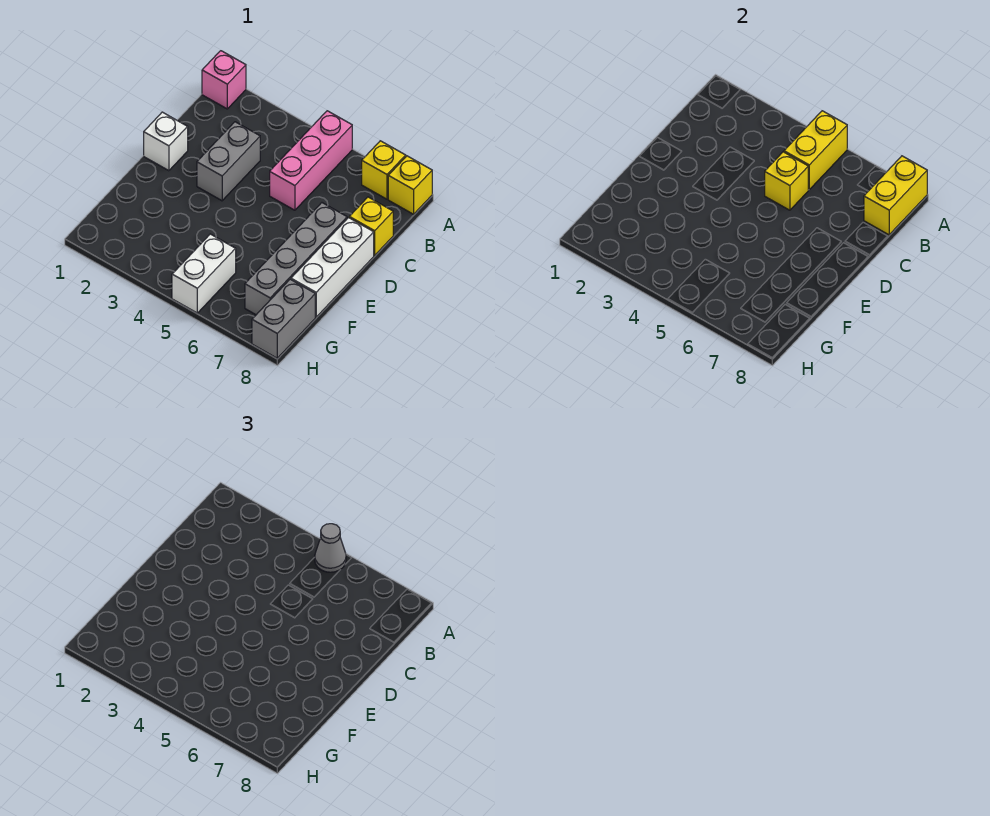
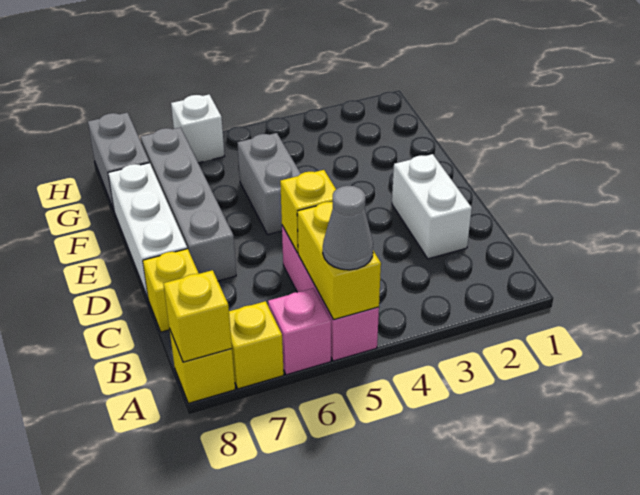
pink 1x1 brick [202,51,246,109] -> pink 1x1 brick moved to [268,288,331,375]
yellow 1x2 brick [864,156,927,235] -> yellow 1x1 brick [163,270,232,362]
grey 1x2 brick [197,122,260,201] -> grey 1x2 brick moved to [237,133,301,235]
white 1x1 brick [144,112,188,171] -> white 1x1 brick moved to [171,95,224,163]
white 1x2 brick [172,234,236,313] -> white 1x2 brick moved to [392,154,472,259]

